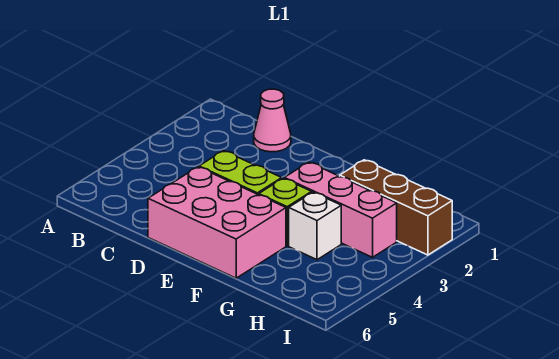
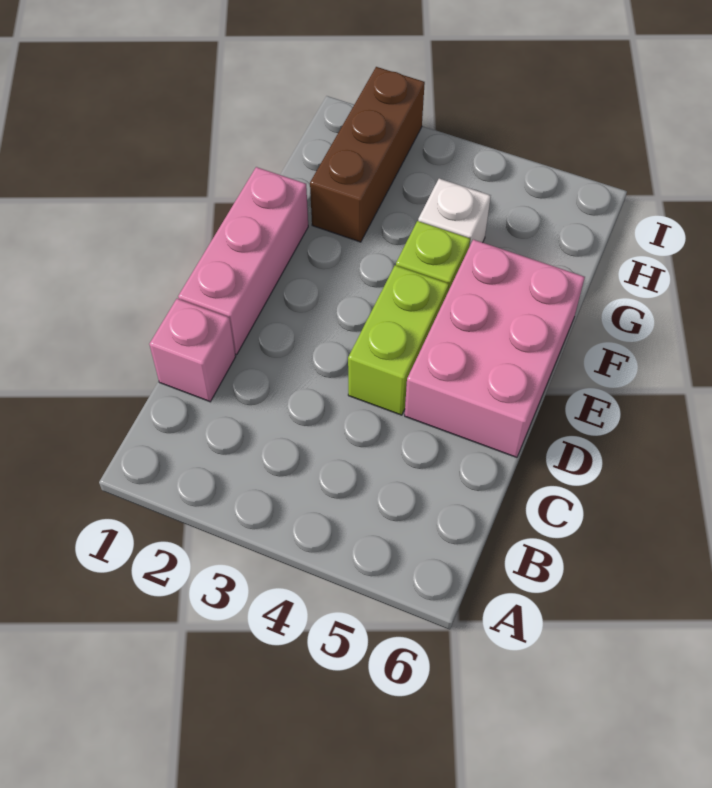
pink 1x1 cone [254,89,291,152] -> pink 1x1 brick [149,299,236,402]
pink 1x3 brick [284,162,397,257] -> pink 1x3 brick moved to [178,167,308,355]

